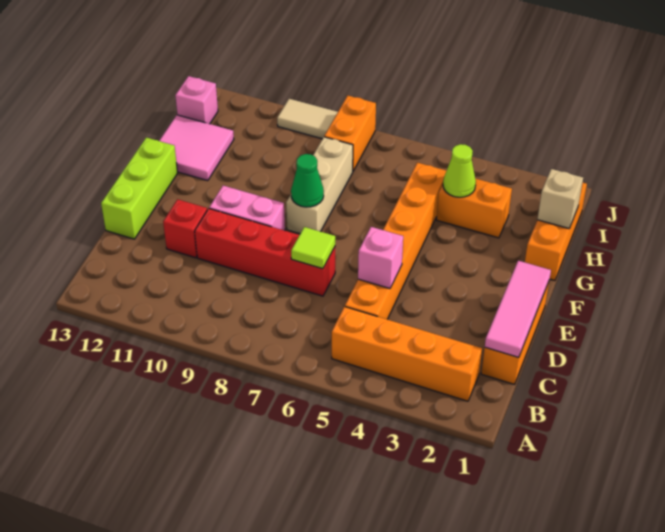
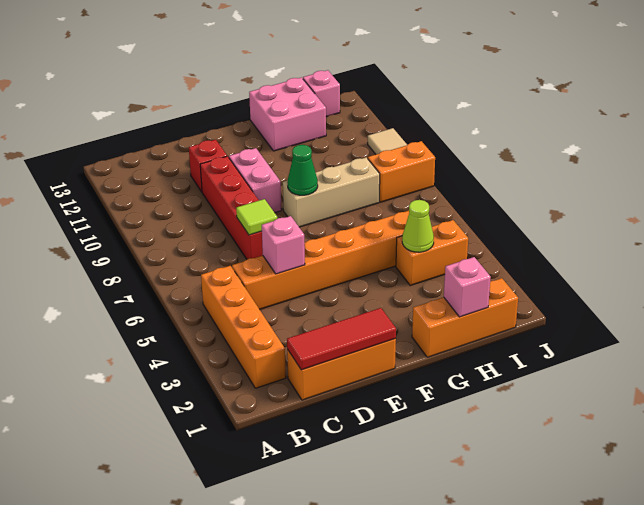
pink 1x3 tile [485,261,551,358] -> red 1x3 tile [287,308,396,370]
lime 1x3 brick [101,138,178,239] -> none
pink 2x2 tile [159,115,234,181] -> pink 2x2 brick [249,77,326,151]
tan 1x1 brick [537,169,583,228] -> pink 1x1 brick [444,257,491,317]
orange 1x2 brick [436,178,512,238] -> orange 1x2 brick turned to [396,220,468,285]

